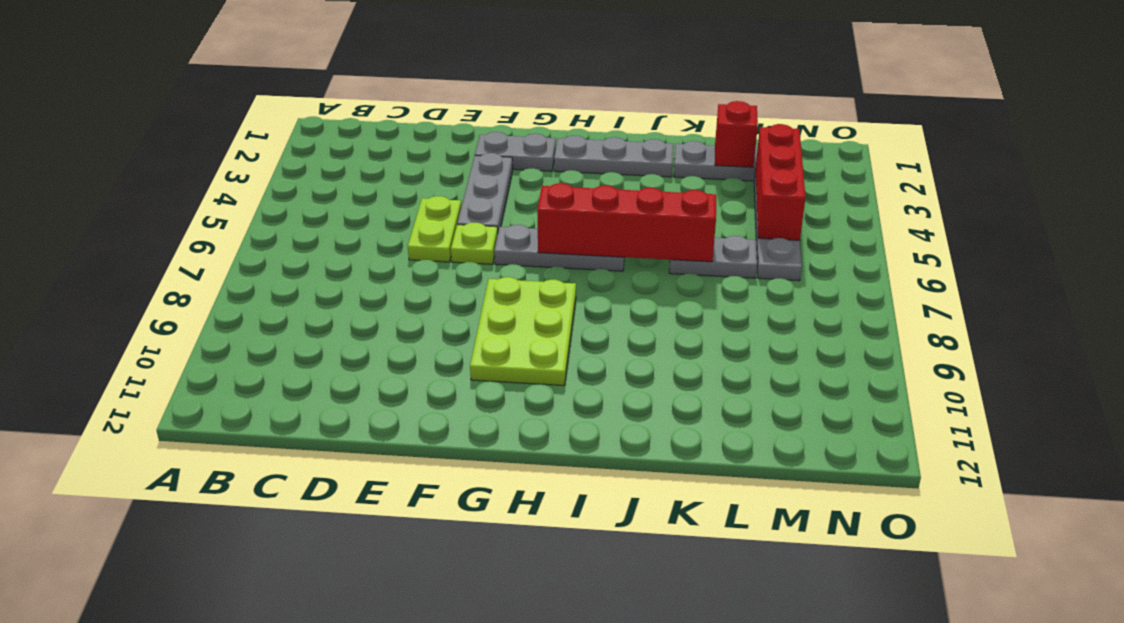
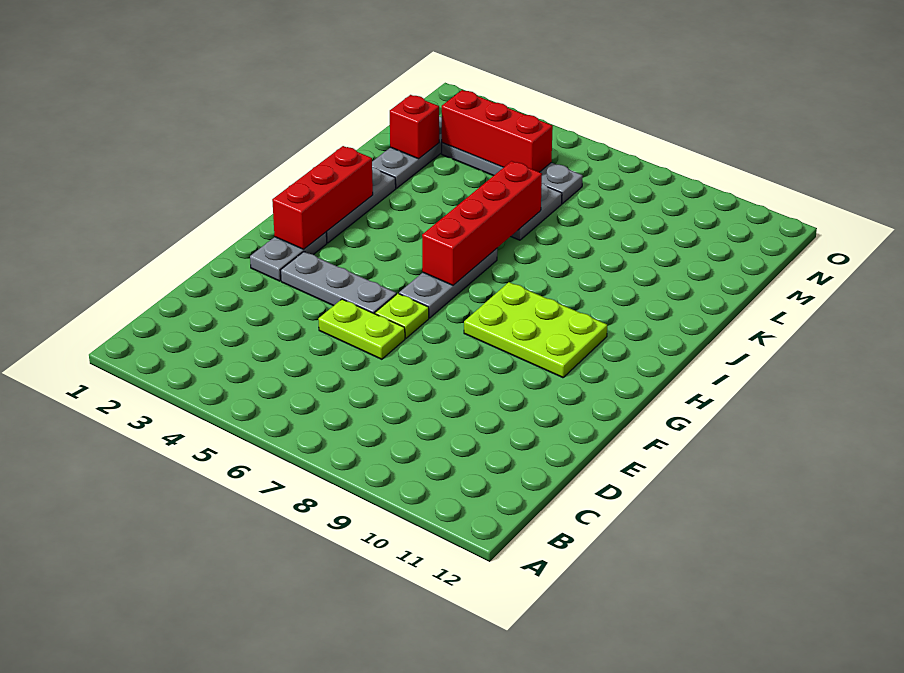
none -> red 1x3 brick [272,146,373,249]

